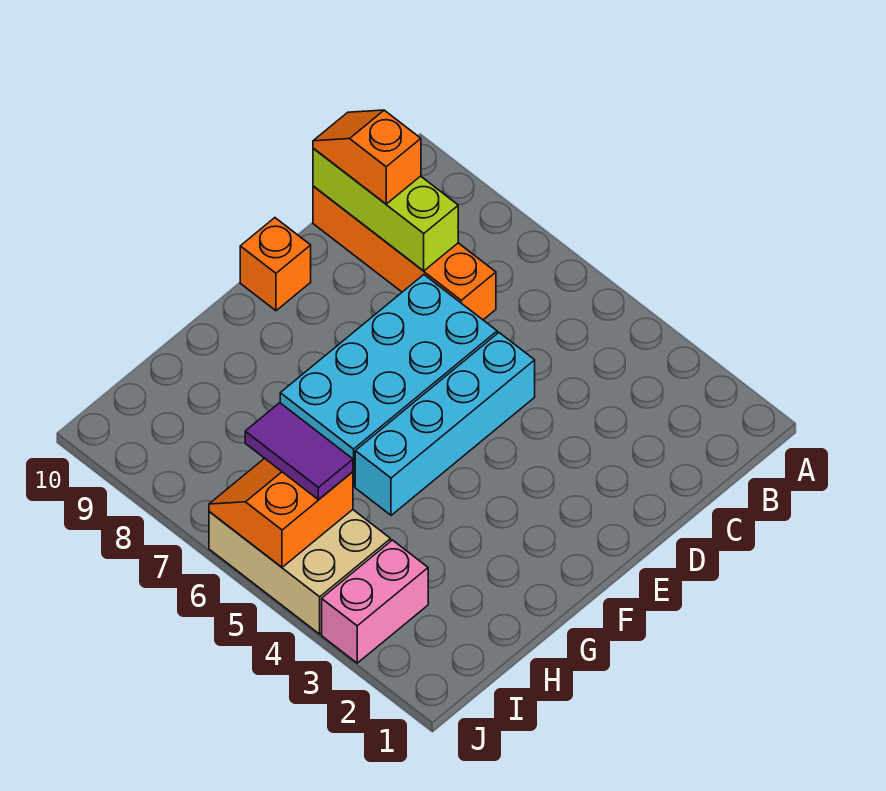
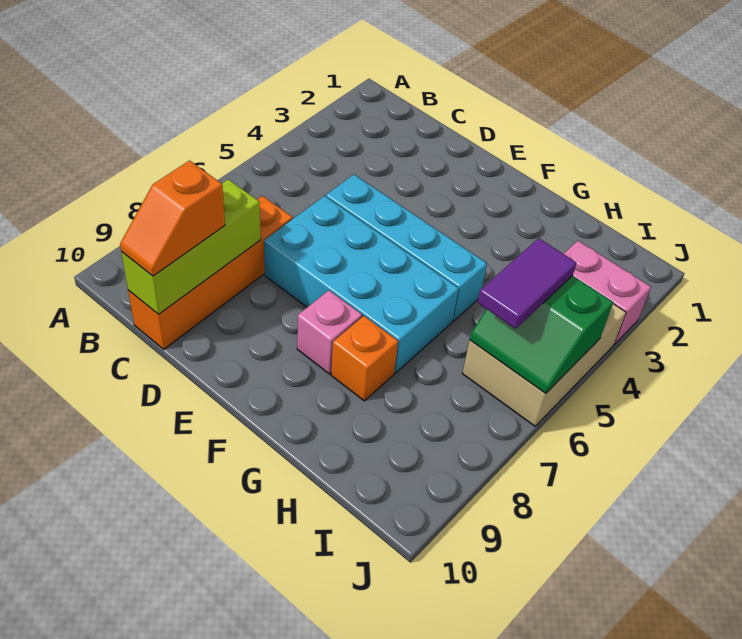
orange 1x1 brick [240,218,311,311] -> orange 1x1 brick moved to [331,316,398,401]
none -> pink 1x1 brick [297,290,362,374]
orange 2x2 slope [209,458,353,567] -> green 2x2 slope [470,276,613,393]

